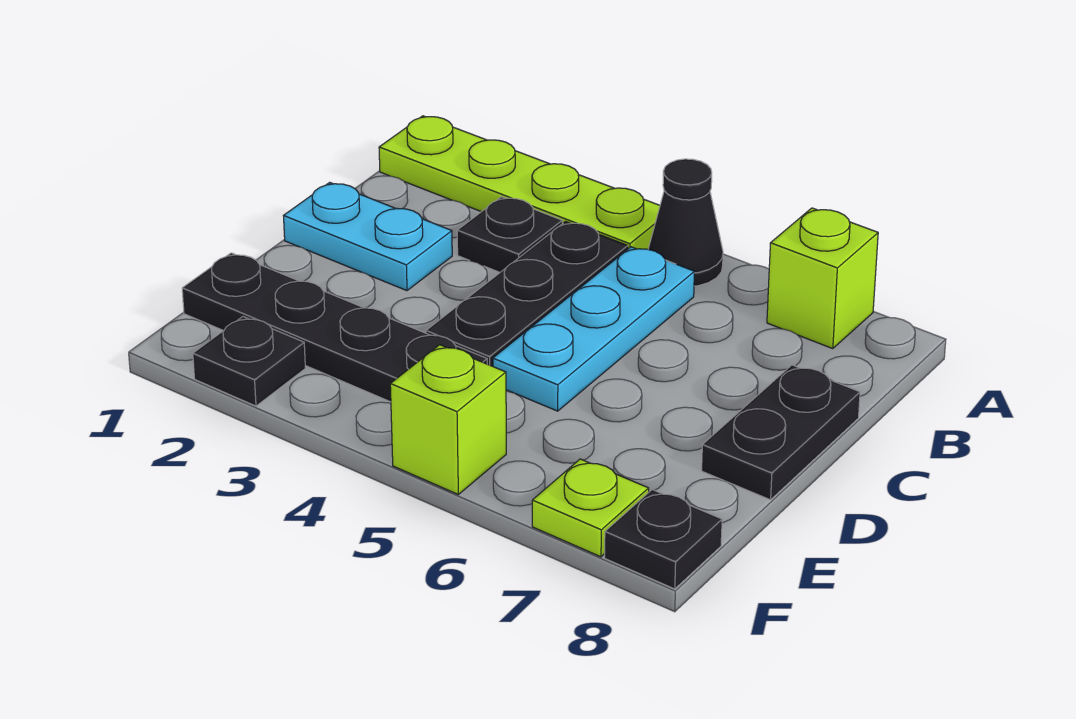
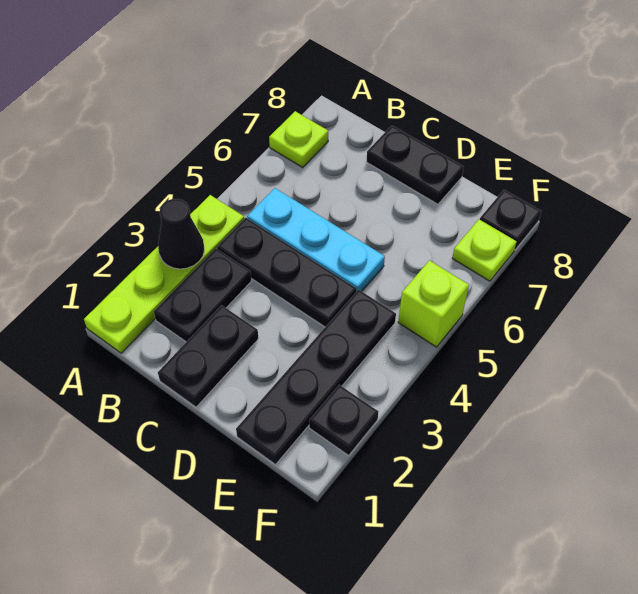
black 1x1 cone [648,159,723,286] -> black 1x1 cone moved to [158,199,204,269]
lime 1x1 brick [767,208,878,349] -> lime 1x1 plate [269,111,328,167]
black 1x1 plate [457,197,562,272] -> black 1x2 plate [154,248,252,342]
cyan 1x2 plate [284,182,452,291] -> black 1x2 plate [158,305,259,407]

